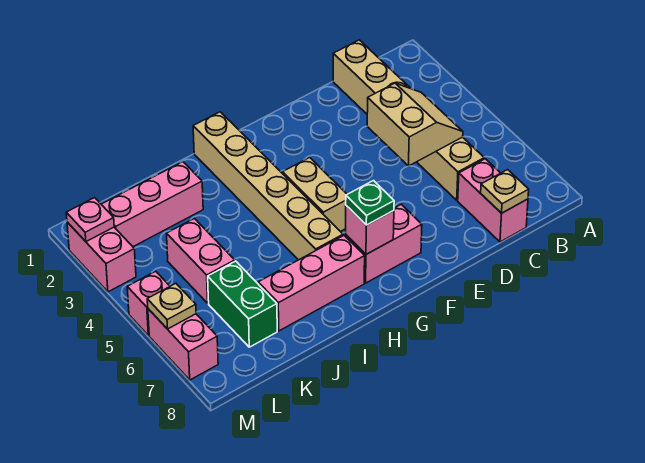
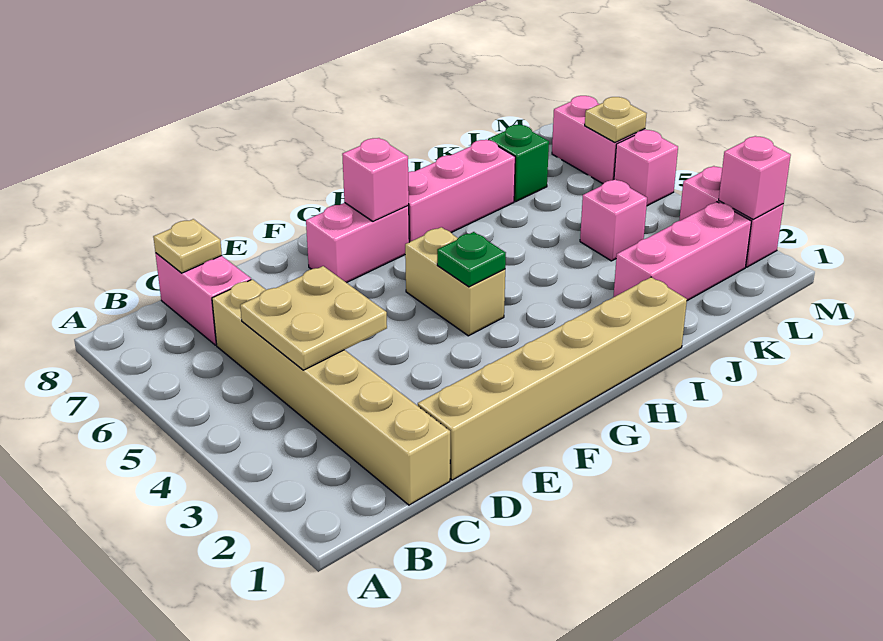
tan 2x2 slope [367,83,463,166] -> tan 2x2 plate [240,266,387,370]
green 1x1 plate [346,181,394,225] -> green 1x1 plate moved to [437,232,506,287]
tan 1x6 brick [193,112,343,260] -> tan 1x6 brick turned to [418,277,687,480]
pink 1x2 brick [167,218,235,303] -> pink 1x1 brick [580,179,647,261]
green 1x2 brick [208,261,277,347] -> green 1x1 brick [488,125,549,202]
pink 1x1 plate [66,198,114,242] -> pink 1x1 brick [719,136,791,220]

